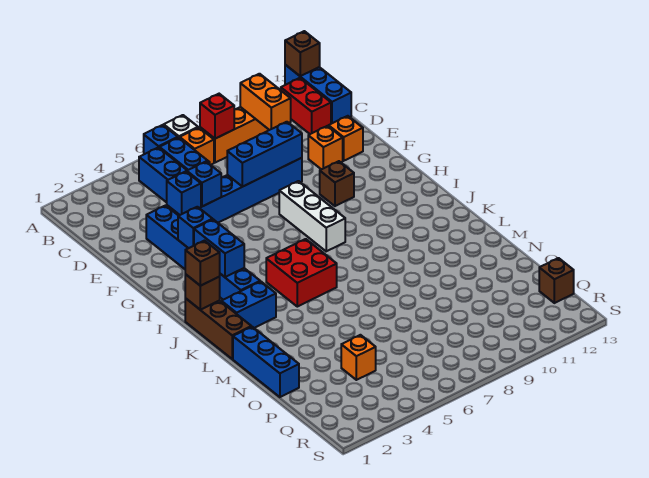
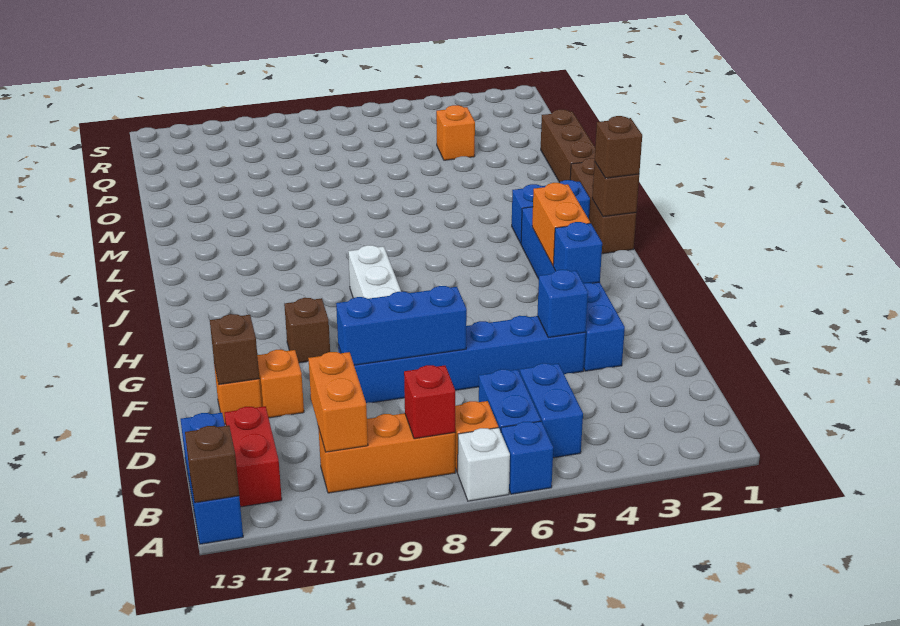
blue 1x1 brick [187,162,221,206] -> none
blue 1x2 brick [194,219,244,277] -> orange 1x2 brick [532,183,590,266]
red 2x2 brick [266,239,337,307] -> none
blue 1x3 brick [233,327,299,397] -> brown 1x3 brick [541,110,595,183]
brown 1x1 brick [539,258,574,303] -> brown 1x1 brick moved to [210,314,259,384]

